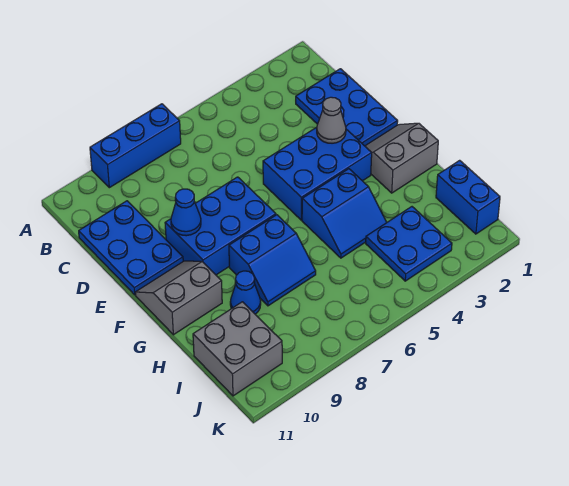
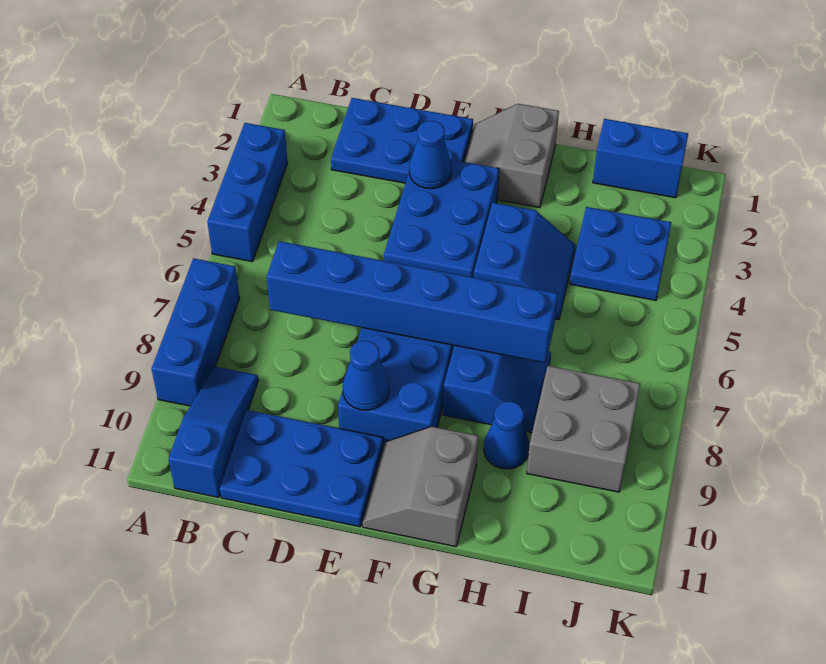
none -> blue 1x3 brick [207,123,288,262]
none -> blue 1x3 slope [169,367,258,498]
none -> blue 1x6 brick [267,241,558,363]
grey 1x1 cone [317,97,346,143] -> blue 1x1 cone [409,121,452,189]
grey 2x2 brick [193,302,282,396] -> grey 2x2 brick moved to [527,366,640,492]

